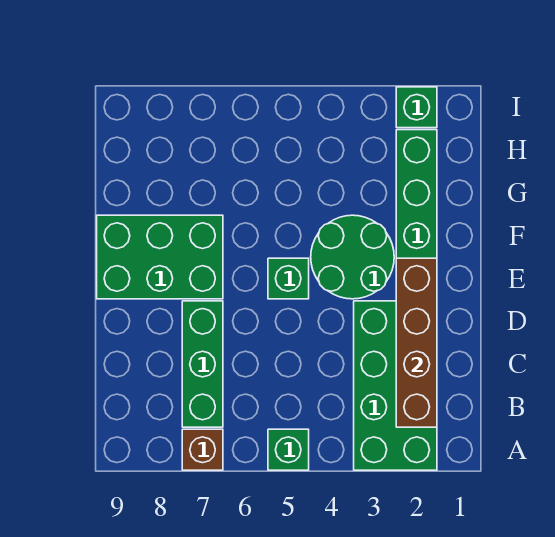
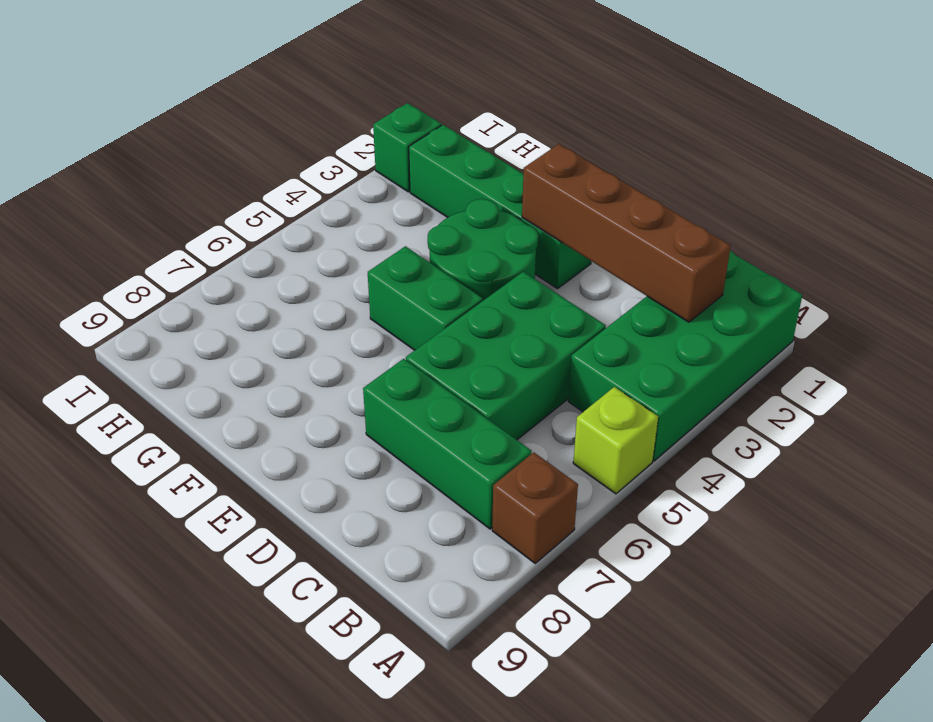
green 2x4 brick [354,301,437,470] -> green 2x4 brick turned to [568,251,802,461]
green 1x1 brick [268,429,309,470] -> lime 1x1 brick [573,387,658,494]
green 1x1 brick [268,258,309,299] -> green 1x2 brick [368,246,483,350]
green 2x3 brick [97,215,223,299] -> green 2x3 brick moved to [406,272,606,440]

